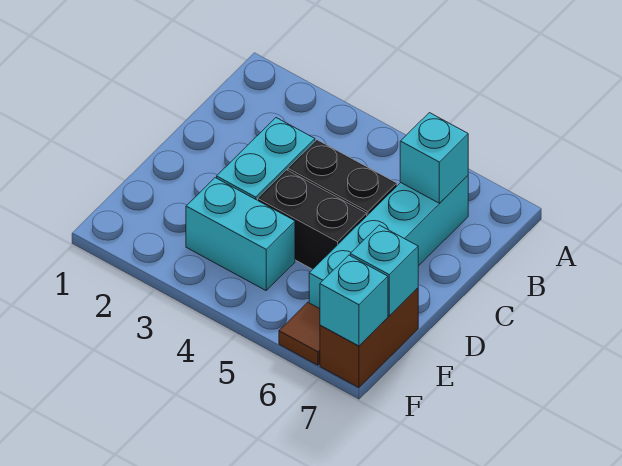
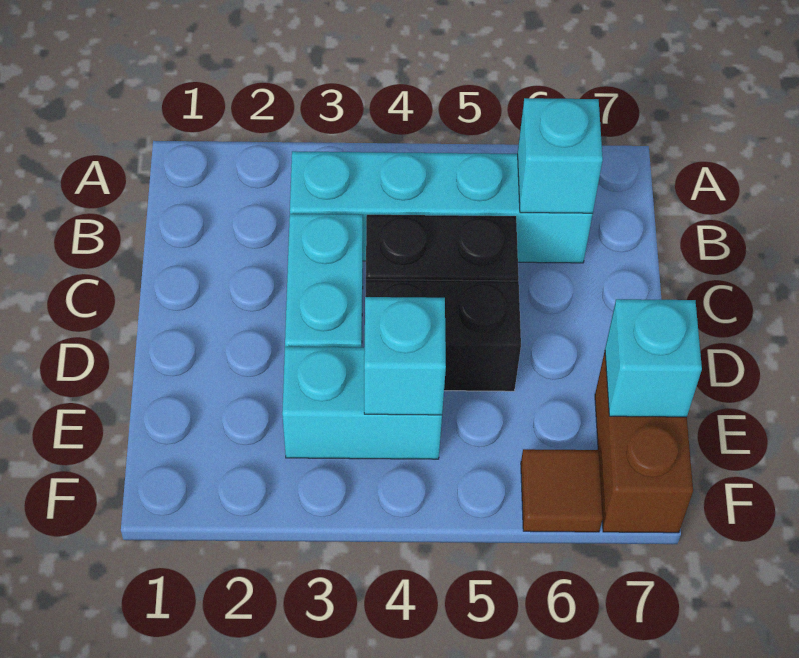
cyan 1x4 brick [309,176,468,309] -> cyan 1x4 brick turned to [290,151,592,263]
cyan 1x1 brick [320,255,388,346] -> cyan 1x1 brick moved to [364,297,446,415]

